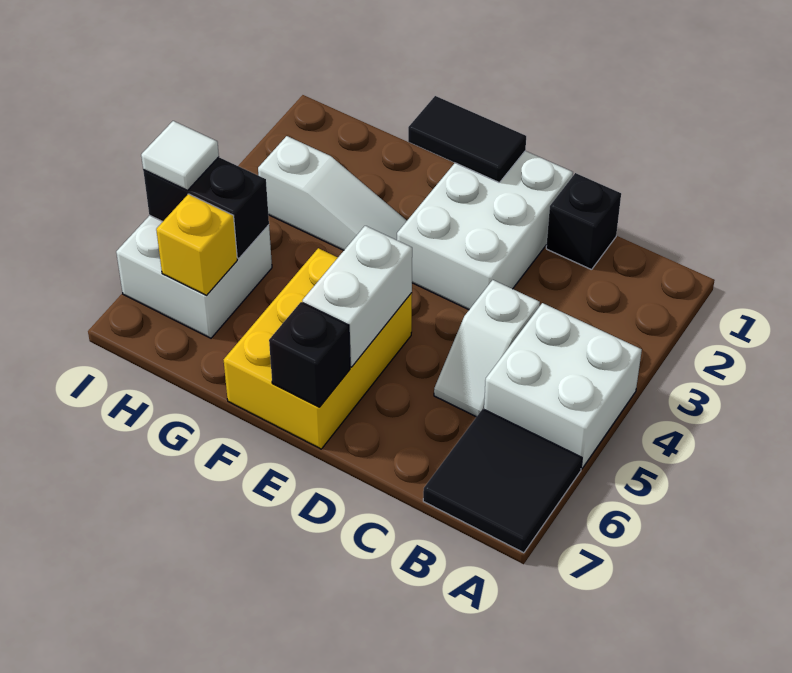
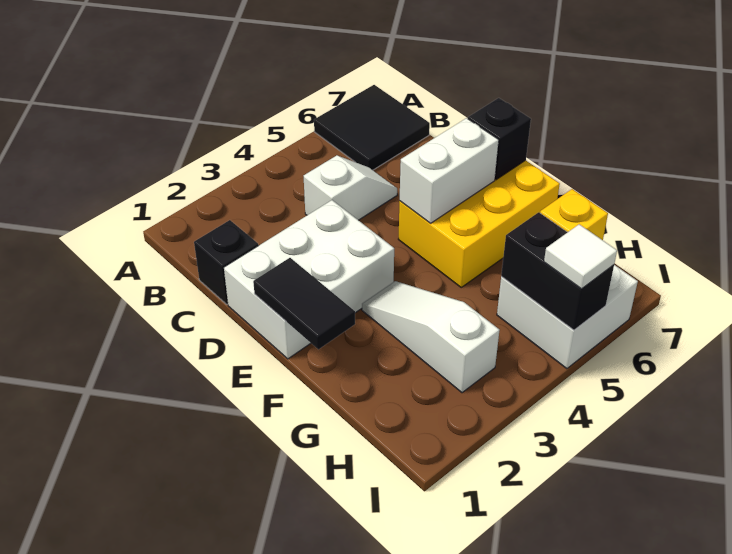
white 2x2 brick [484,303,642,469] -> none

